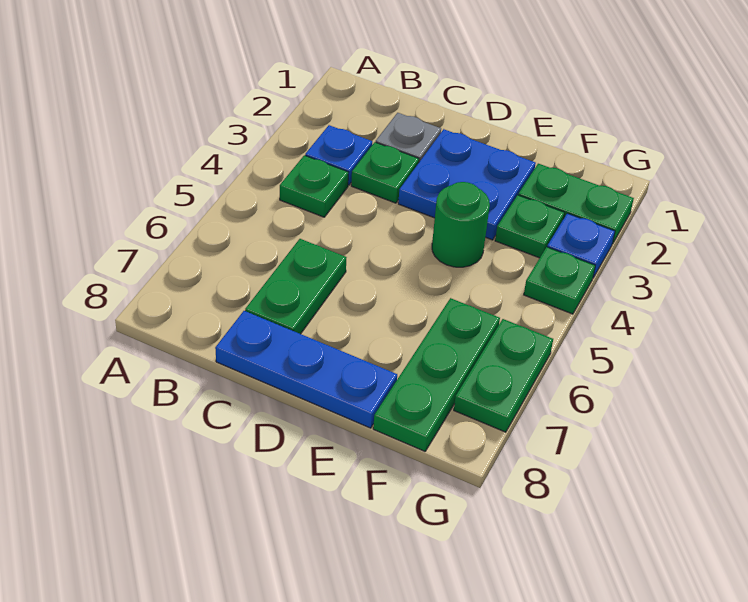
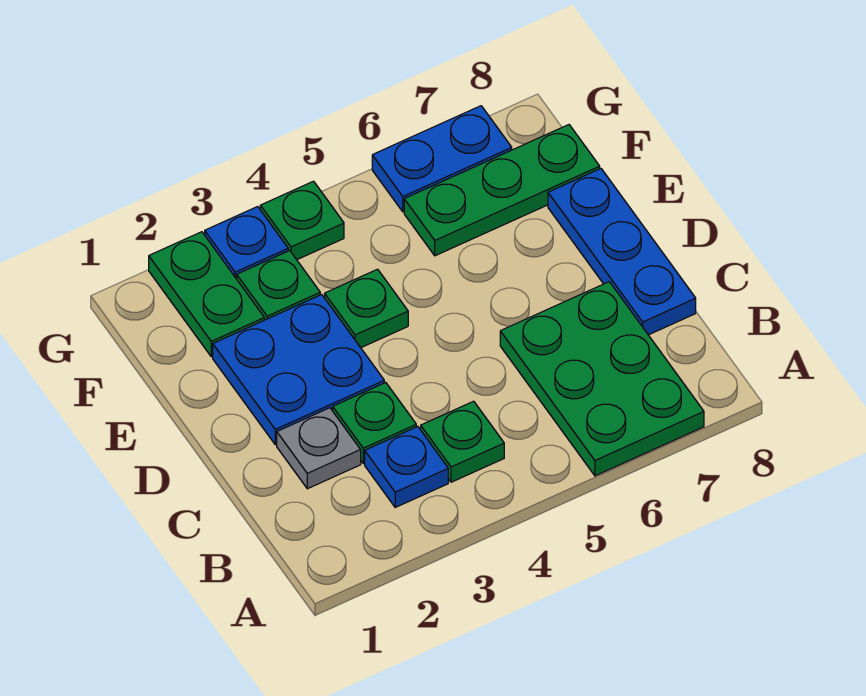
green 1x2 plate [245,239,346,334] -> green 2x3 plate [500,282,704,476]
green 1x1 round brick [432,182,490,267] -> green 1x1 plate [325,269,408,348]
green 1x2 plate [454,319,553,432] -> blue 1x2 plate [372,106,512,212]

